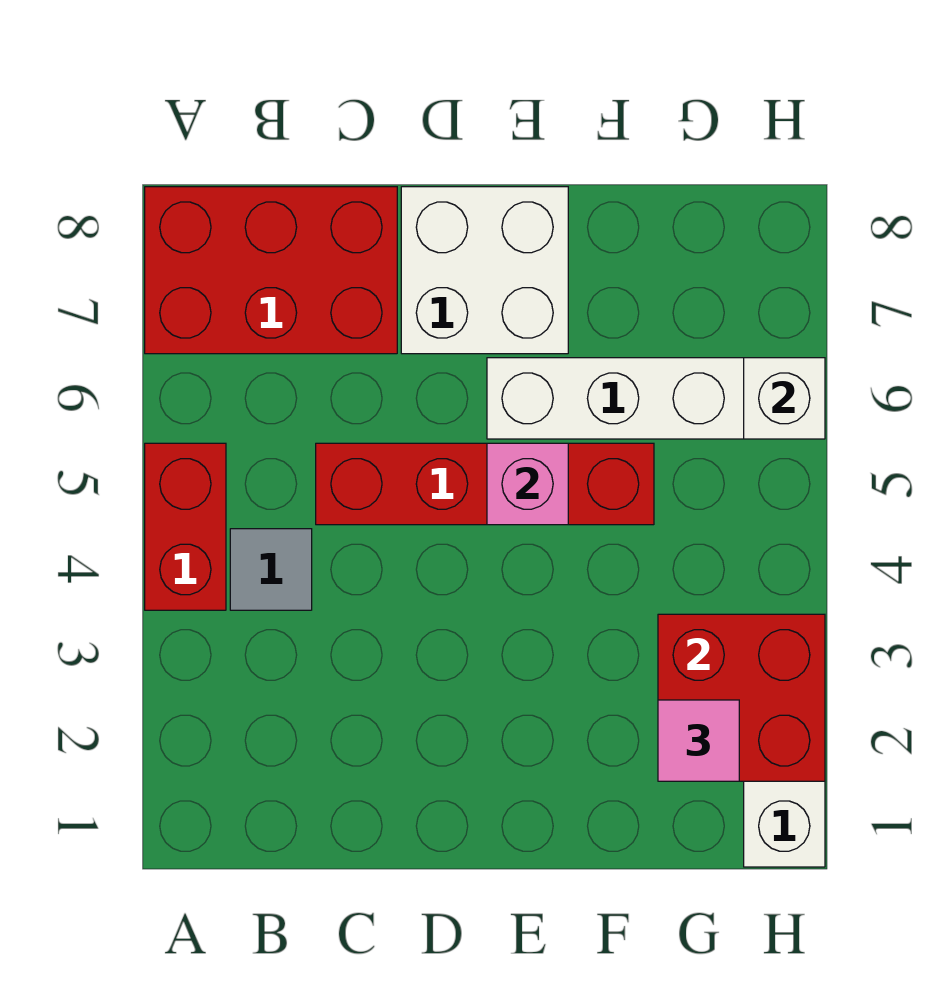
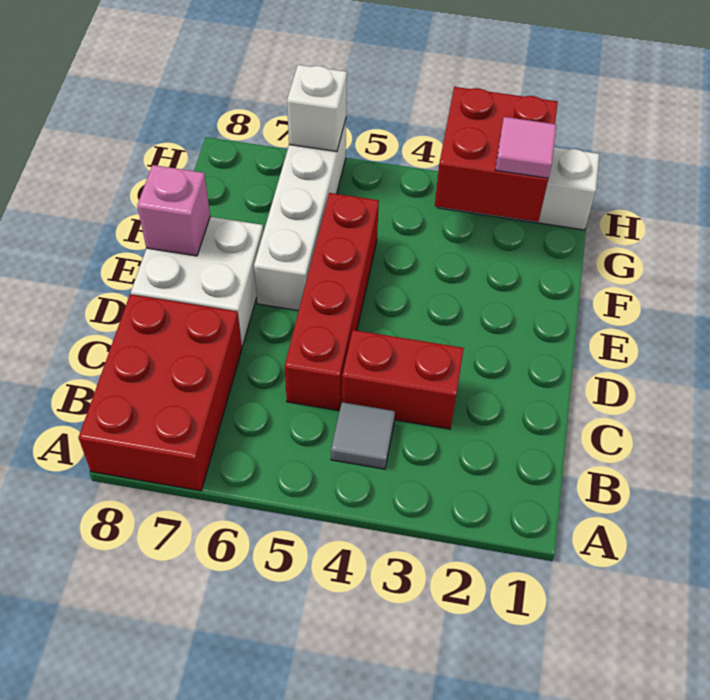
red 1x2 brick [145,443,226,610] -> red 1x2 brick moved to [342,330,464,429]
pink 1x1 brick [487,443,568,525] -> pink 1x1 brick moved to [137,165,210,256]

